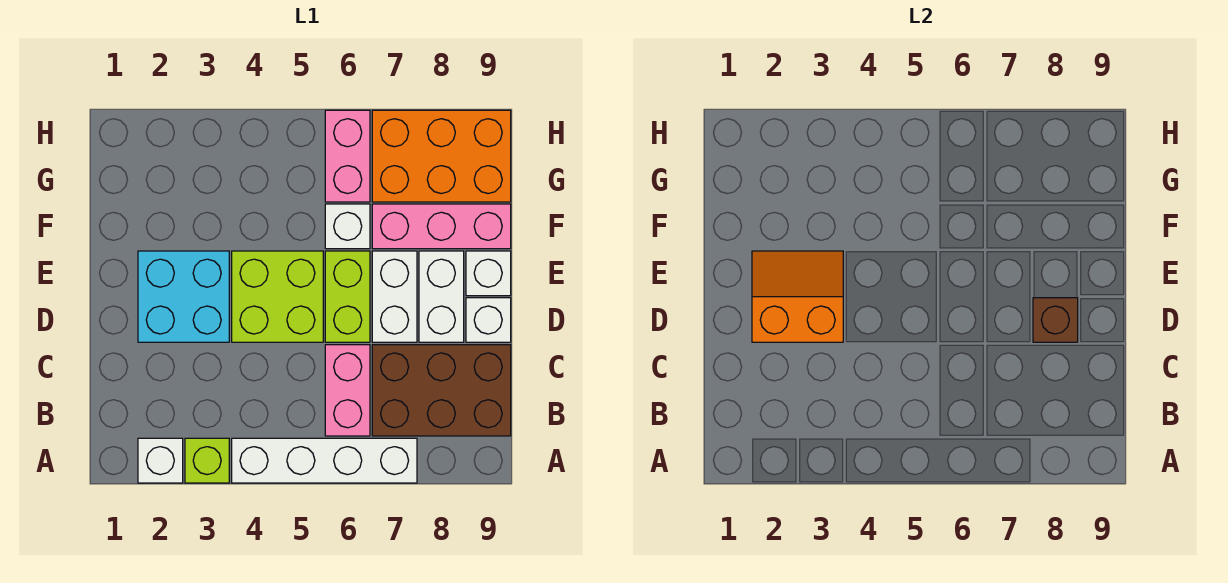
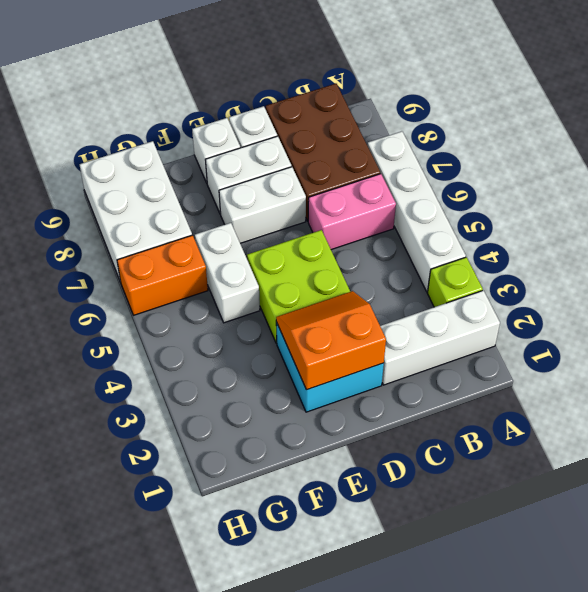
white 1x1 brick [138,438,183,483] -> white 1x3 brick [380,290,500,385]
orange 2x2 slope [752,251,843,342] -> orange 2x2 slope turned to [276,291,386,390]
lime 1x2 brick [325,251,370,342] -> none
brown 1x1 brick [1033,298,1078,342] -> none
white 1x1 brick [325,204,370,249] -> white 1x2 brick [195,223,260,323]
pink 1x3 brick [372,204,511,249] -> none
pink 1x2 brick [325,110,370,202] -> orange 1x2 brick [117,235,208,315]
orange 2x3 brick [372,110,511,202] -> white 2x3 brick [80,141,192,282]

